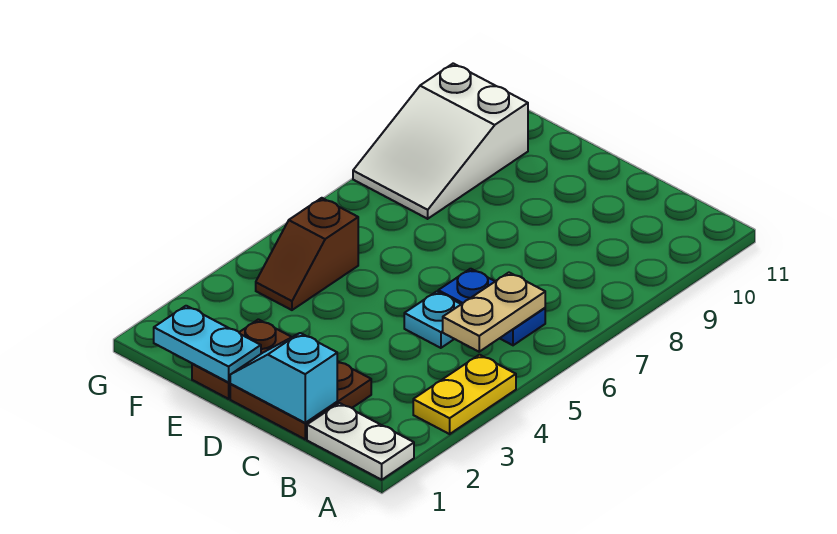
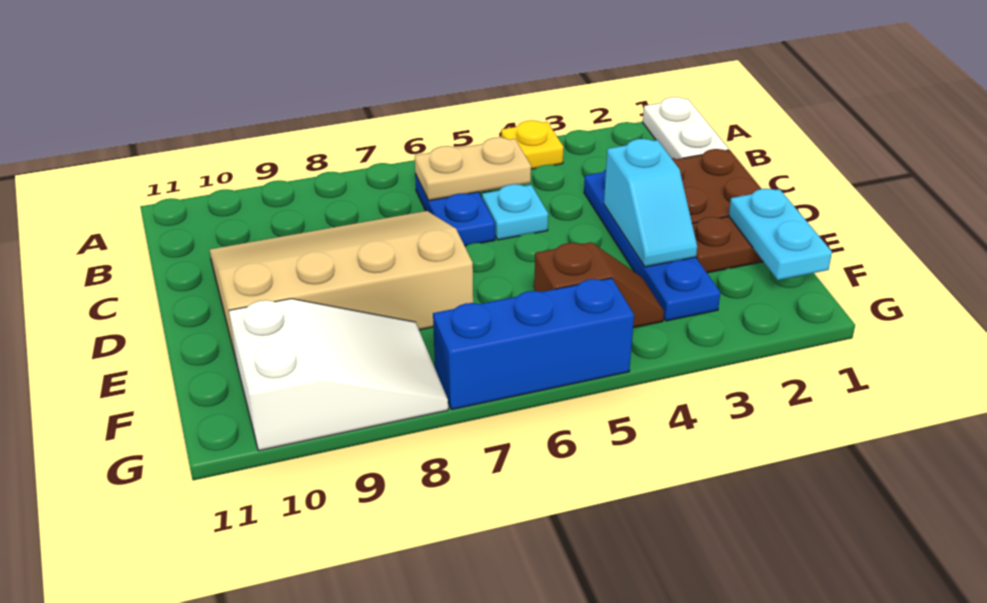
yellow 1x2 plate [413,355,516,434] -> yellow 1x1 plate [501,120,563,169]
cyan 1x2 slope [230,333,337,423] -> cyan 1x2 slope moved to [604,139,697,267]
none -> blue 1x4 plate [584,170,720,321]
none -> tan 3x4 slope [210,211,473,362]
none -> blue 1x3 brick [433,278,634,410]

